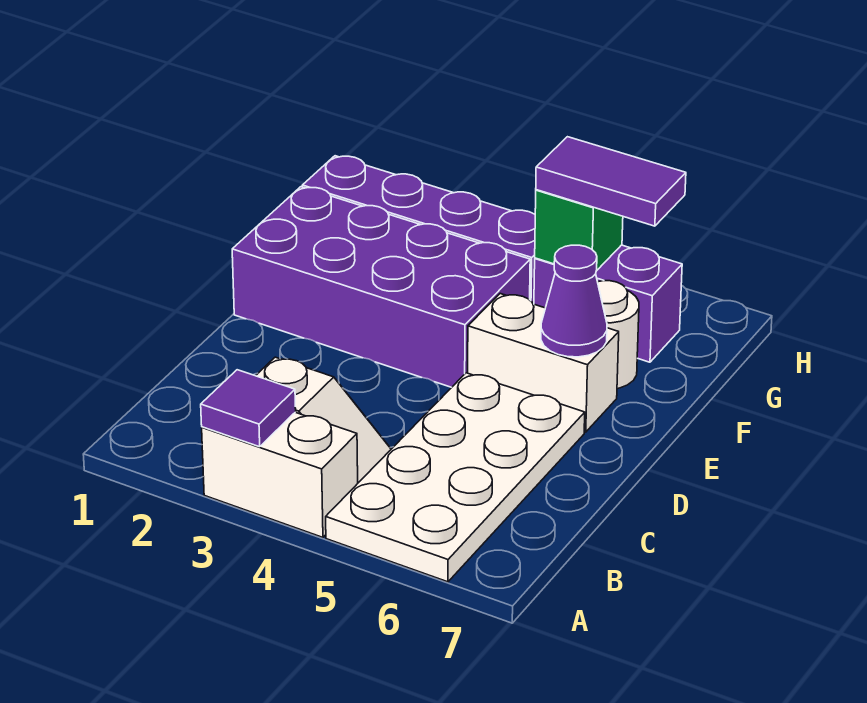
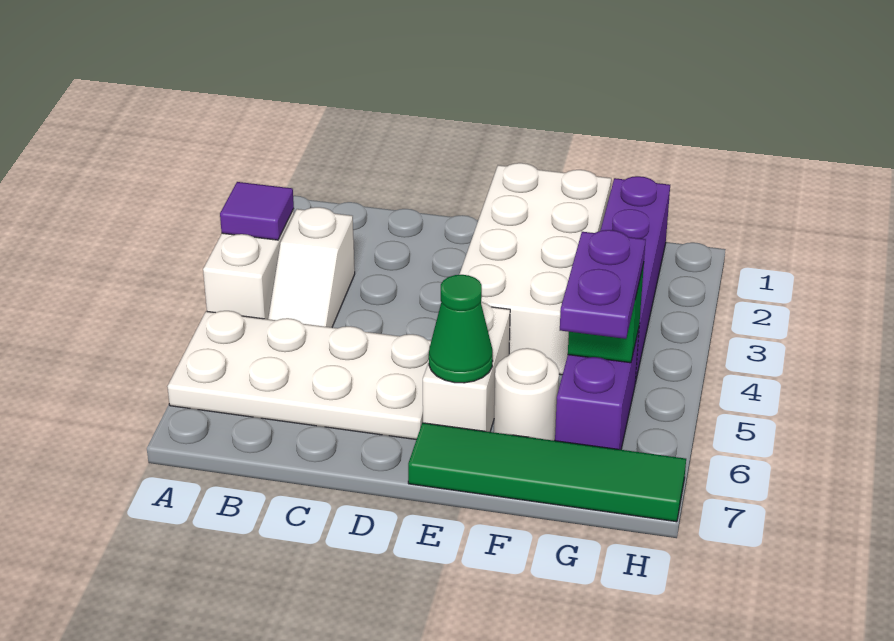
purple 2x4 brick [232,187,530,387] -> white 2x4 brick [459,163,611,375]
purple 1x1 cone [541,245,607,357] -> green 1x1 cone [429,275,493,383]
none -> green 1x4 tile [408,423,686,522]
purple 1x2 tile [536,137,686,226] -> purple 1x2 plate [560,230,646,339]

